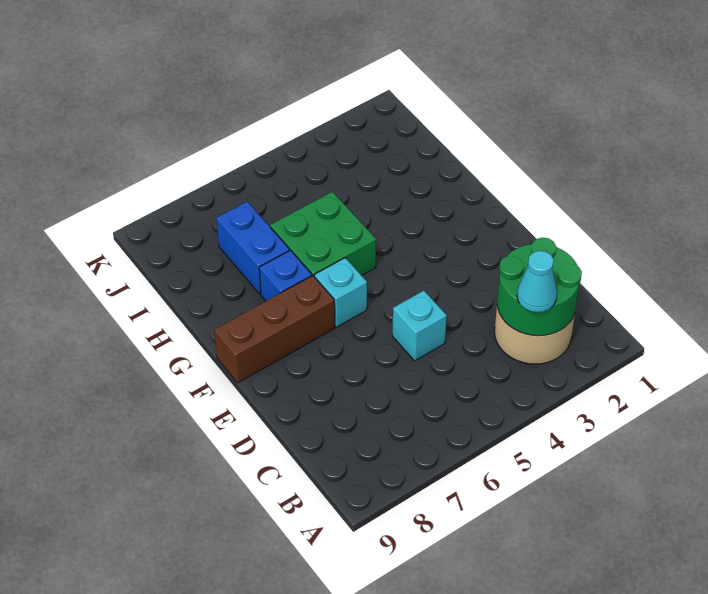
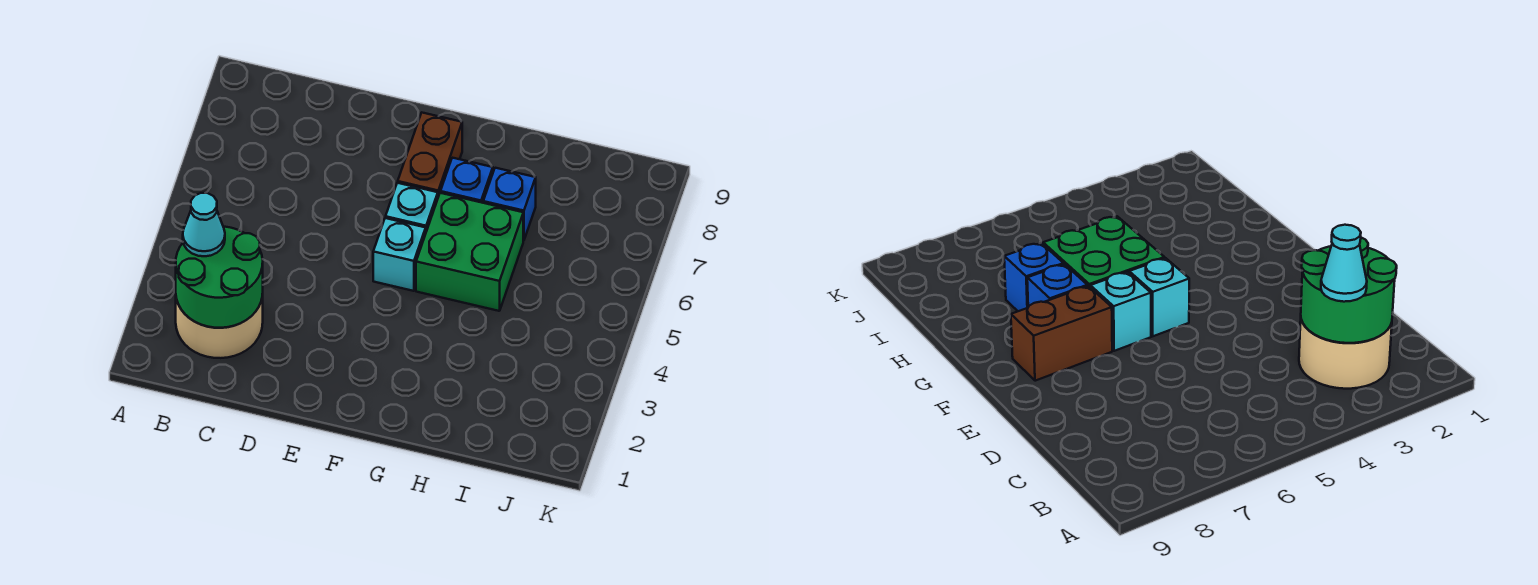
cyan 1x1 brick [392,291,447,361] -> cyan 1x1 brick moved to [373,218,426,291]
brown 1x3 brick [214,276,335,383] -> brown 1x2 brick [398,113,462,197]
blue 1x2 brick [216,202,289,294] -> blue 1x1 brick [483,168,536,241]

